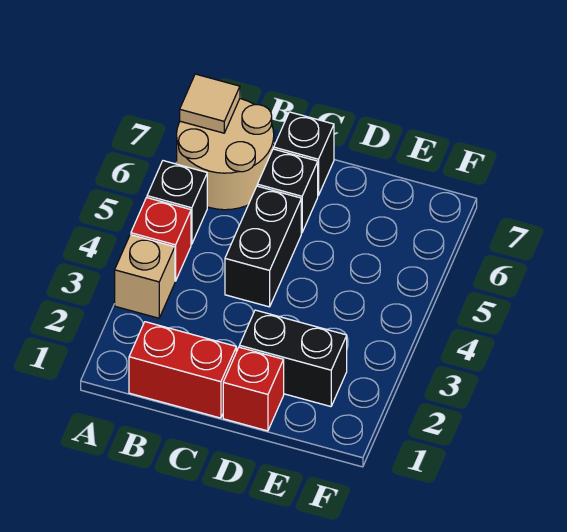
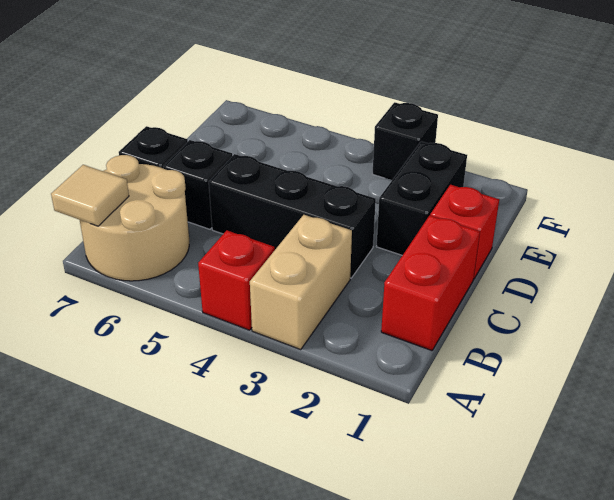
tan 1x1 brick [115,235,175,318] -> tan 1x2 brick [250,215,352,350]
black 1x1 brick [147,161,207,244] -> black 1x1 brick moved to [372,102,438,180]
black 1x2 brick [225,186,301,307] -> black 1x3 brick [209,154,376,278]

